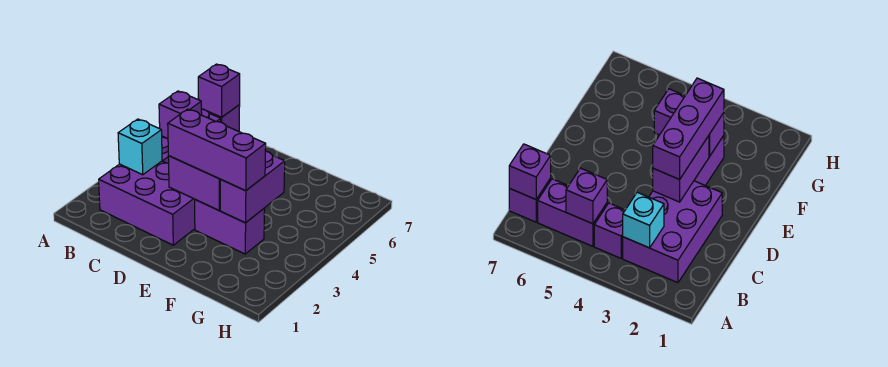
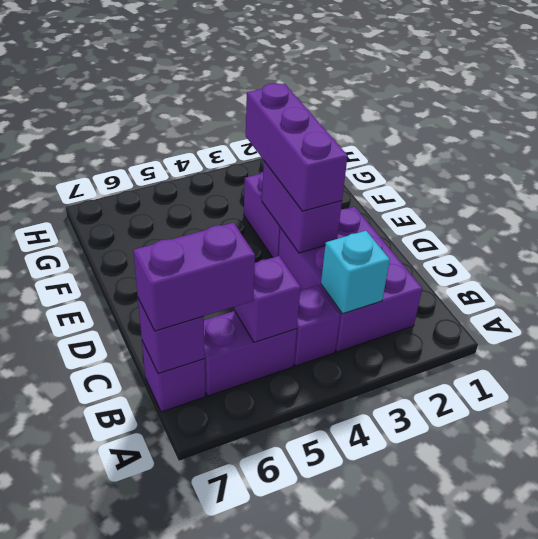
purple 1x2 brick [220,151,285,223] -> purple 1x2 brick moved to [133,223,255,331]

